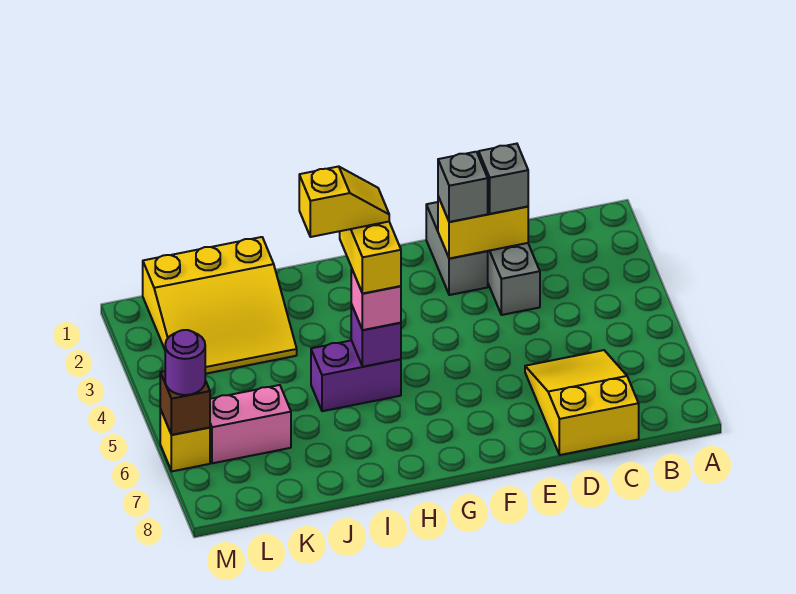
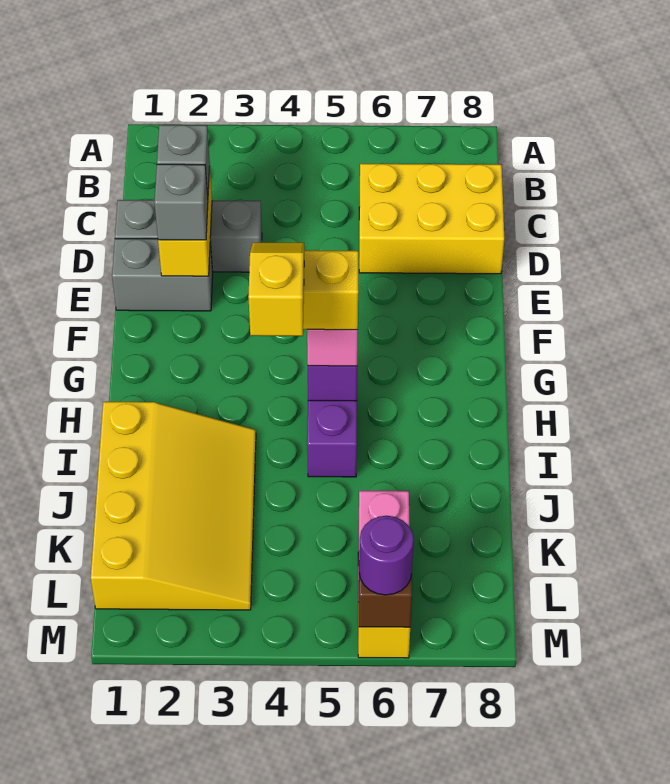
yellow 2x3 slope [525,350,639,455] -> yellow 2x3 brick [359,164,504,274]
yellow 3x3 slope [143,237,297,374] -> yellow 3x4 slope [91,402,256,610]

